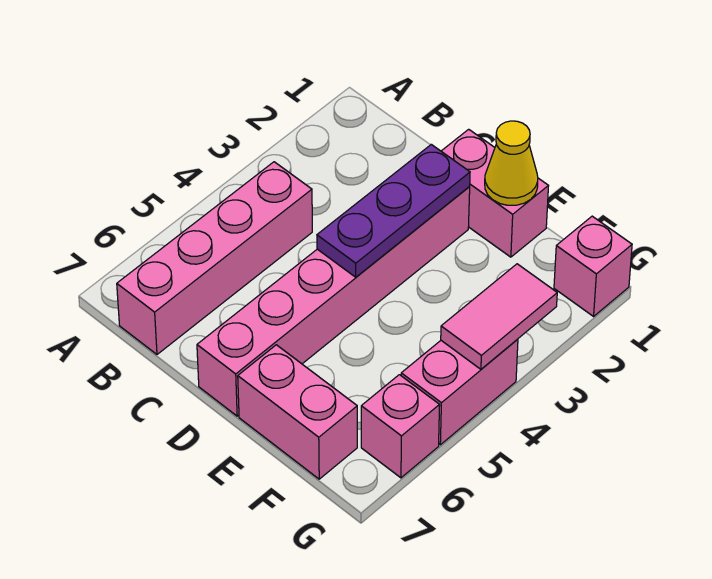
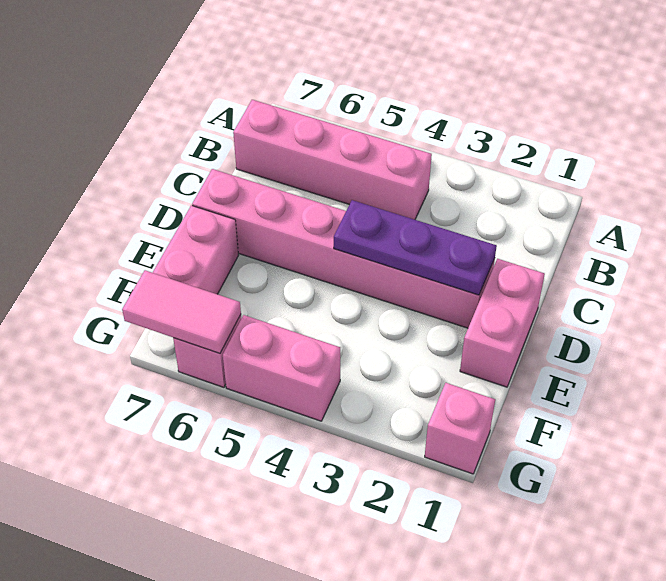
yellow 1x1 cone [485,121,538,205] -> none
pink 1x2 tile [441,264,557,369] -> pink 1x2 tile moved to [122,270,241,353]

